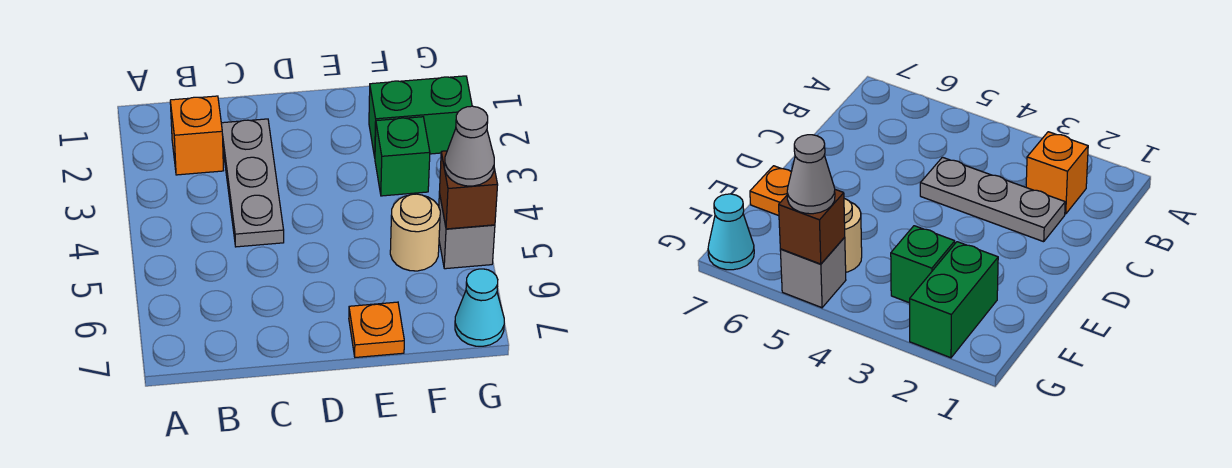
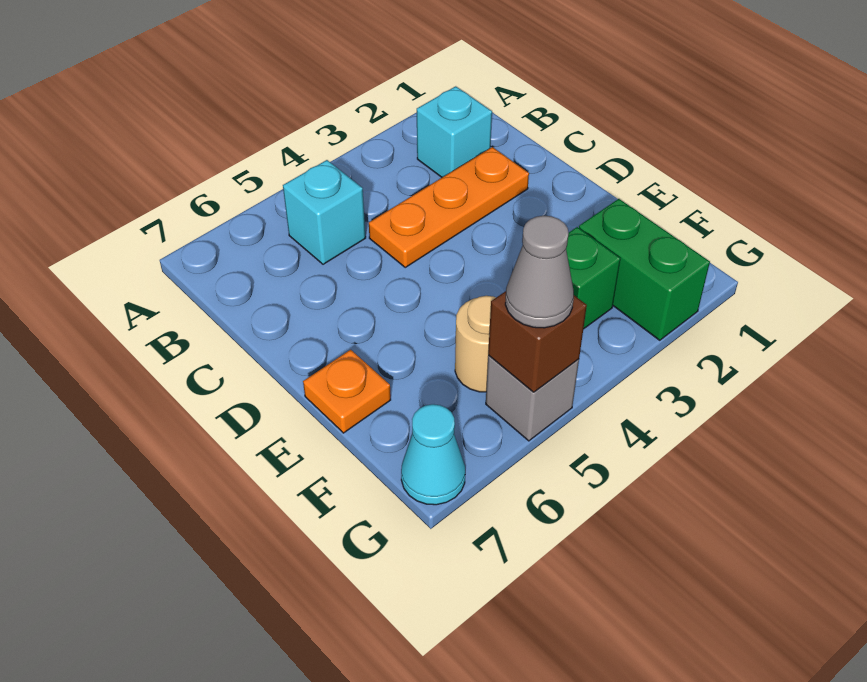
orange 1x1 brick [170,96,224,175] -> cyan 1x1 brick [417,86,492,177]
none -> cyan 1x1 brick [283,160,366,264]
grey 1x3 plate [221,119,284,247] -> orange 1x3 plate [369,147,529,267]

